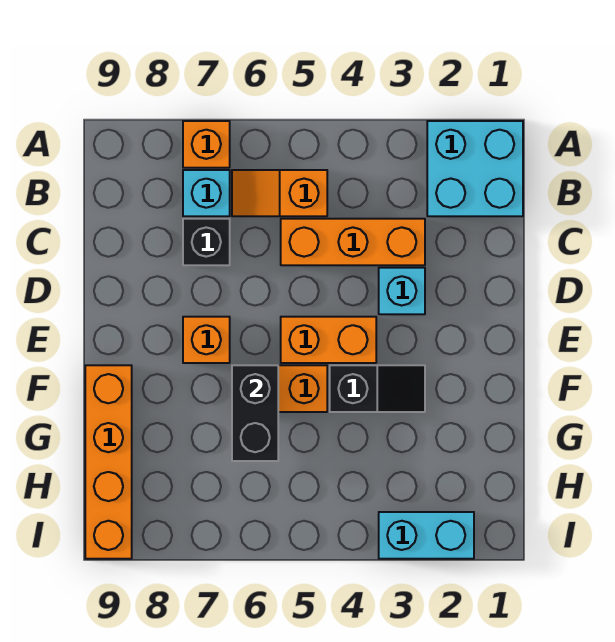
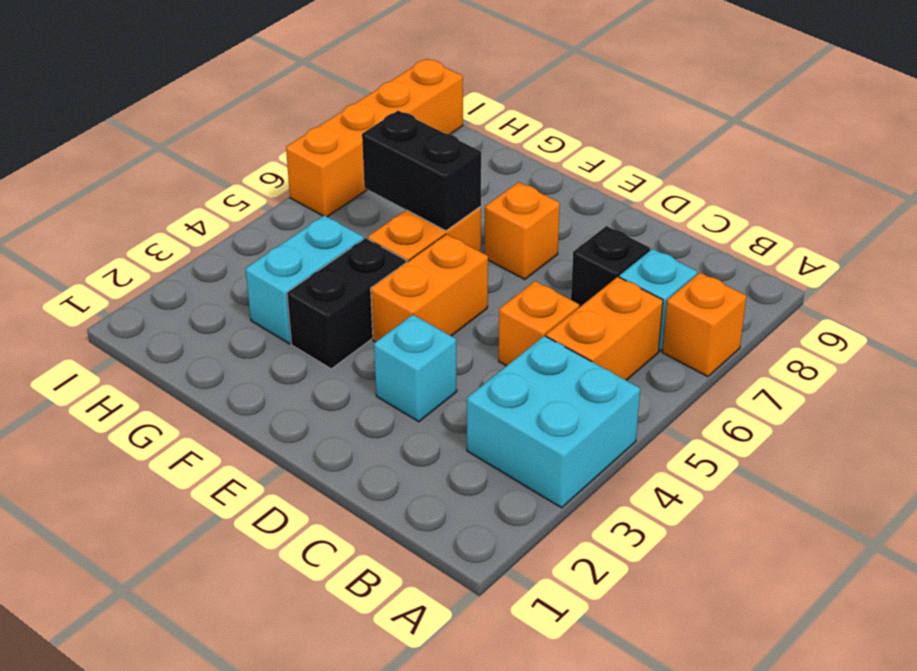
cyan 2x2 brick [427,121,523,216] -> cyan 2x2 brick moved to [467,336,640,508]
orange 1x2 slope [232,170,327,216] -> orange 1x2 brick [546,277,663,380]
orange 1x3 brick [281,219,425,265] -> orange 1x1 brick [499,281,579,366]
black 1x2 slope [330,365,425,412] -> black 1x2 brick [287,238,406,369]
orange 1x4 brick [85,365,132,559] -> orange 1x4 brick turned to [286,59,463,217]
cyan 1x2 brick [379,512,474,559] -> cyan 1x2 brick moved to [245,215,364,344]

